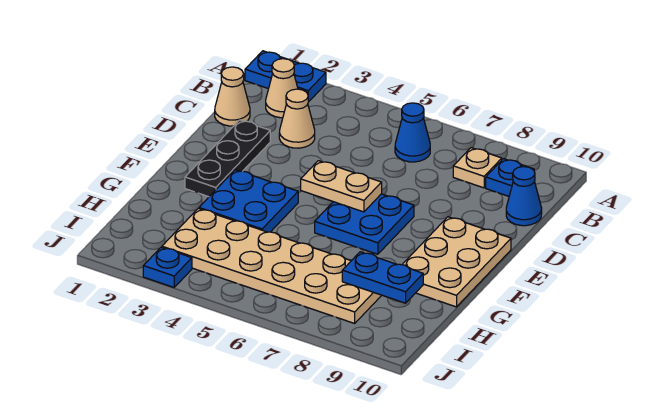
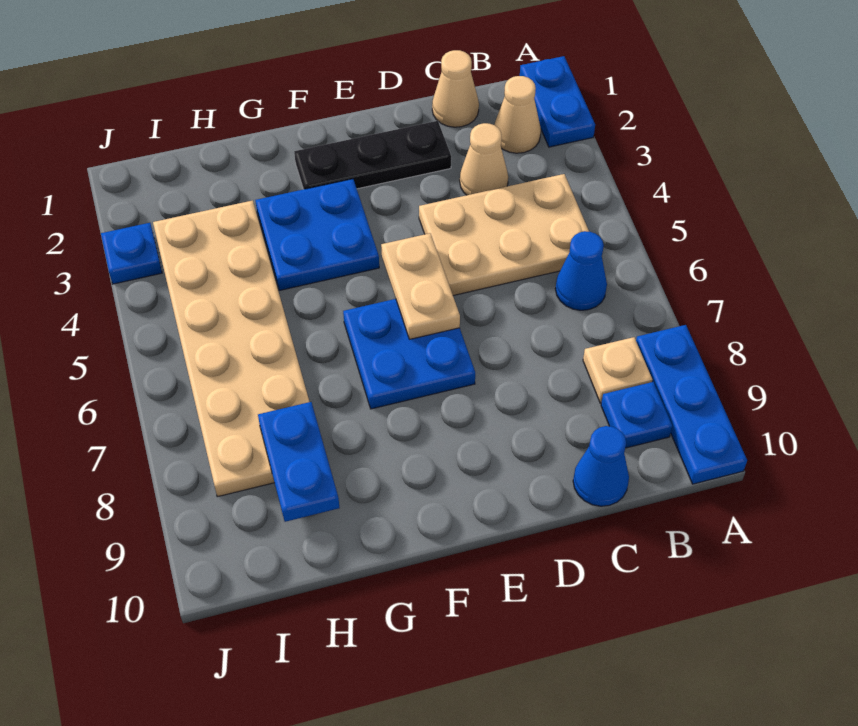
none -> blue 1x3 plate [636,325,747,484]
tan 2x3 plate [402,217,511,307] -> tan 2x3 plate moved to [419,174,589,296]

